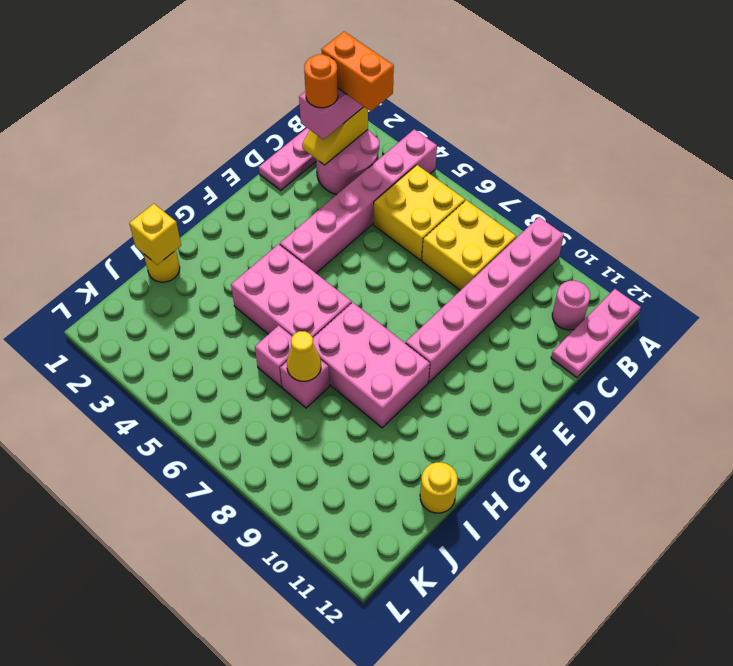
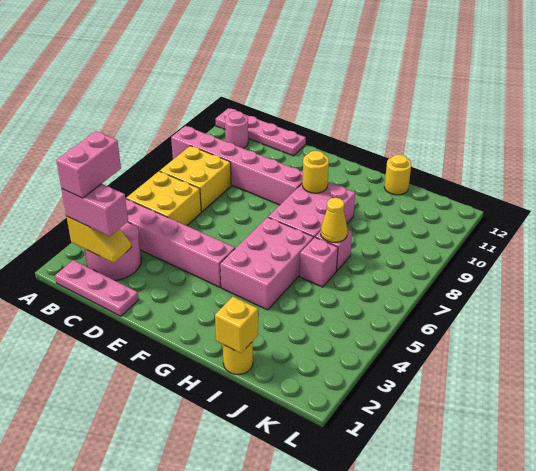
pink 1x3 plate [551,289,641,377] -> pink 1x4 plate [216,108,306,156]
orange 1x2 brick [321,31,394,111] -> pink 1x2 brick [56,131,121,198]
orange 1x1 round brick [304,54,338,108] -> none
none -> yellow 1x1 round brick [302,151,329,193]

